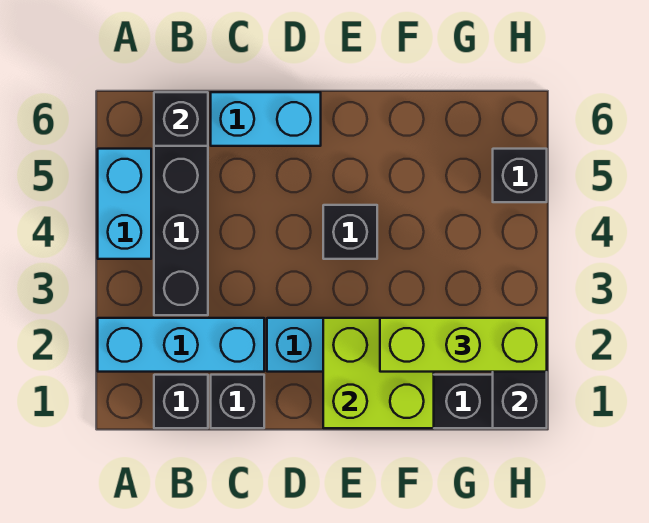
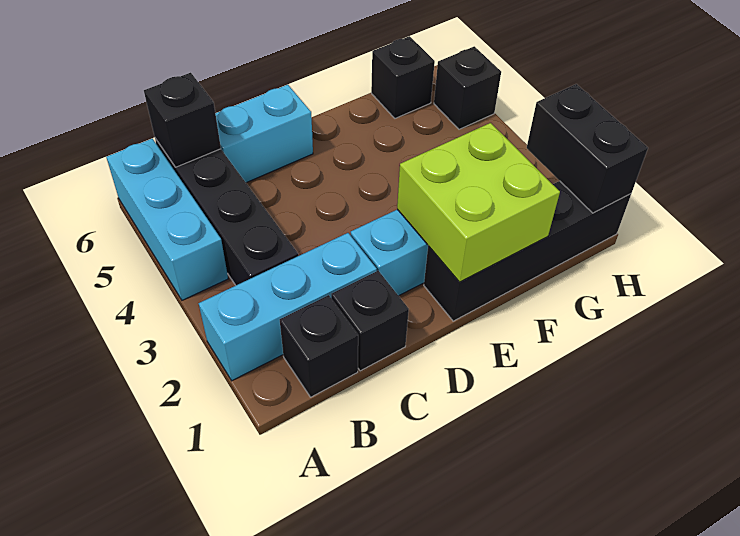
cyan 1x2 brick [98,149,151,259] -> cyan 1x3 brick [106,139,228,300]
black 1x1 brick [323,205,377,259] -> black 1x1 brick moved to [371,36,435,118]
lime 1x3 brick [380,318,547,372] -> none

